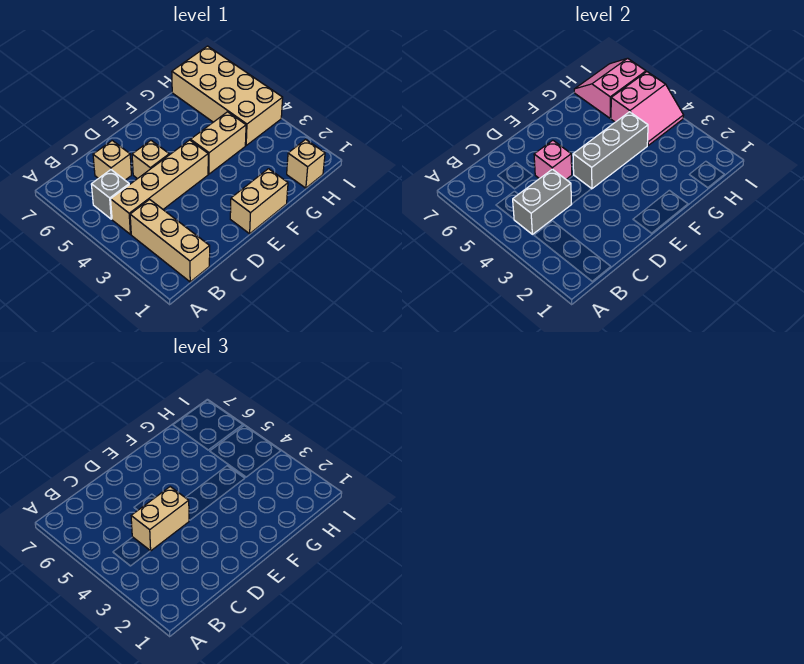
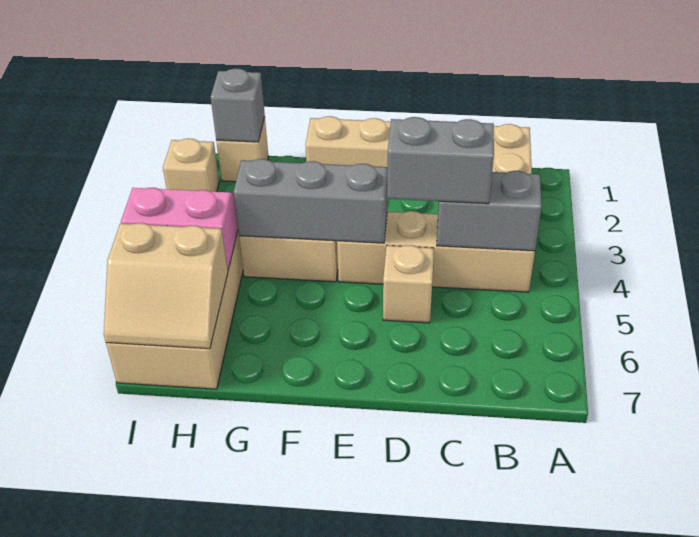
grey 1x1 brick [91,170,129,219] -> grey 1x1 brick moved to [211,68,265,142]
tan 1x2 brick [131,487,189,551] -> grey 1x2 brick [387,117,494,204]
tan 1x1 brick [93,141,131,180] -> tan 1x1 brick moved to [163,138,219,192]
pink 1x1 brick [534,140,572,179] -> none
pink 2x2 slope [574,58,646,118] -> tan 2x2 slope [104,223,228,349]

